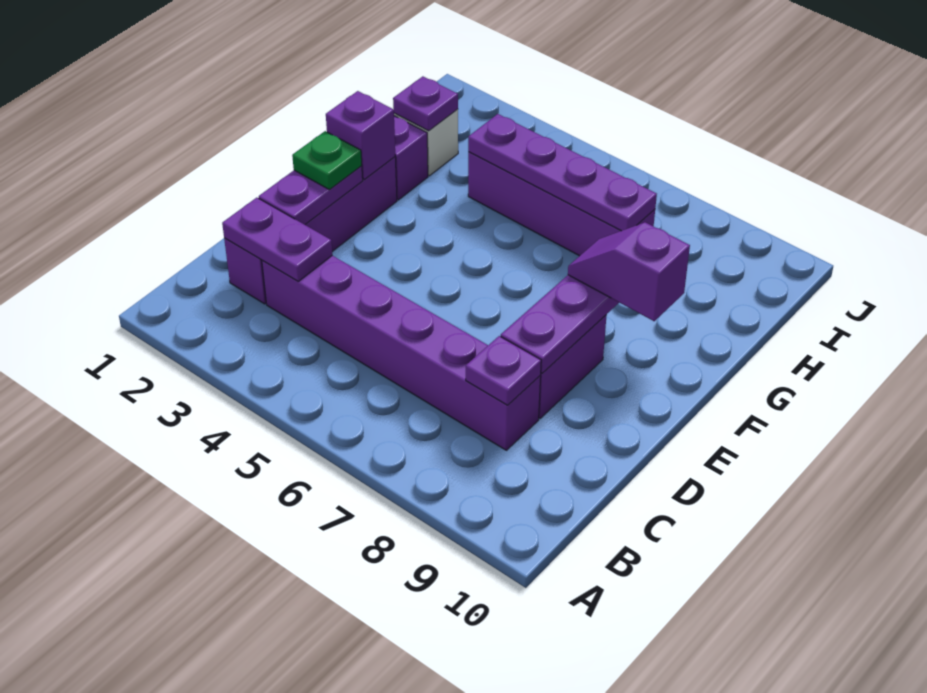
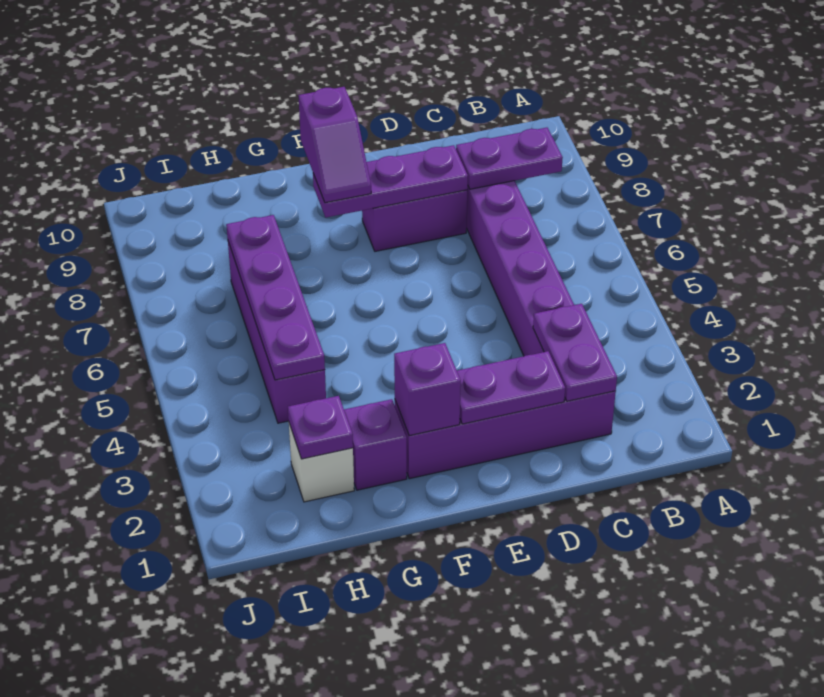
purple 1x1 plate [466,336,541,405] -> purple 1x2 plate [456,128,563,189]
green 1x1 plate [292,131,362,190] -> none

